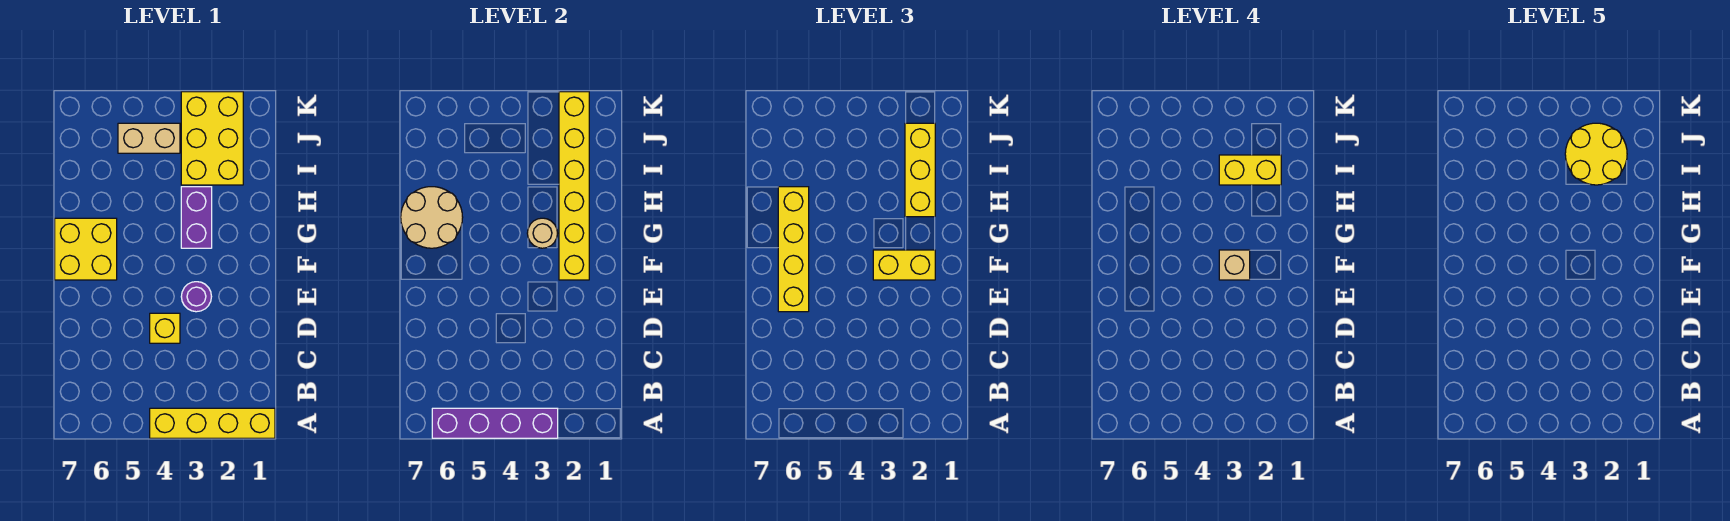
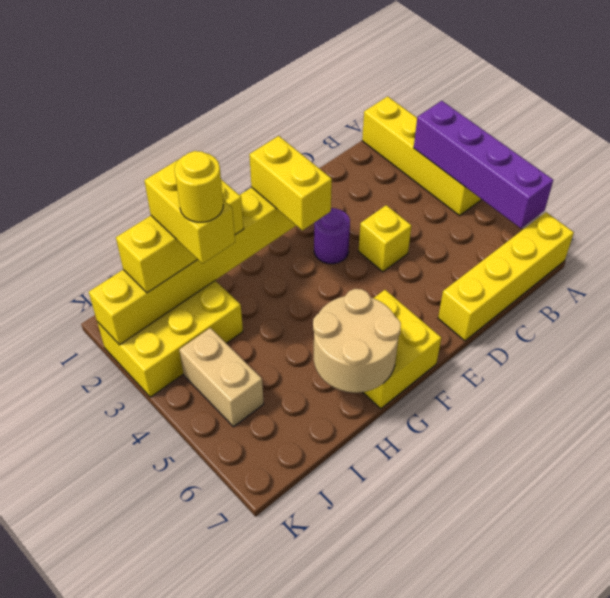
yellow 1x4 brick [778,187,809,312] -> yellow 1x4 brick moved to [438,212,574,341]
tan 1x1 brick [1219,250,1250,280] -> none
purple 1x2 brick [181,187,212,248] -> none
tan 1x1 round brick [527,218,558,248] -> none
yellow 2x2 round brick [1565,123,1627,185] -> yellow 1x1 round brick [174,151,223,222]

